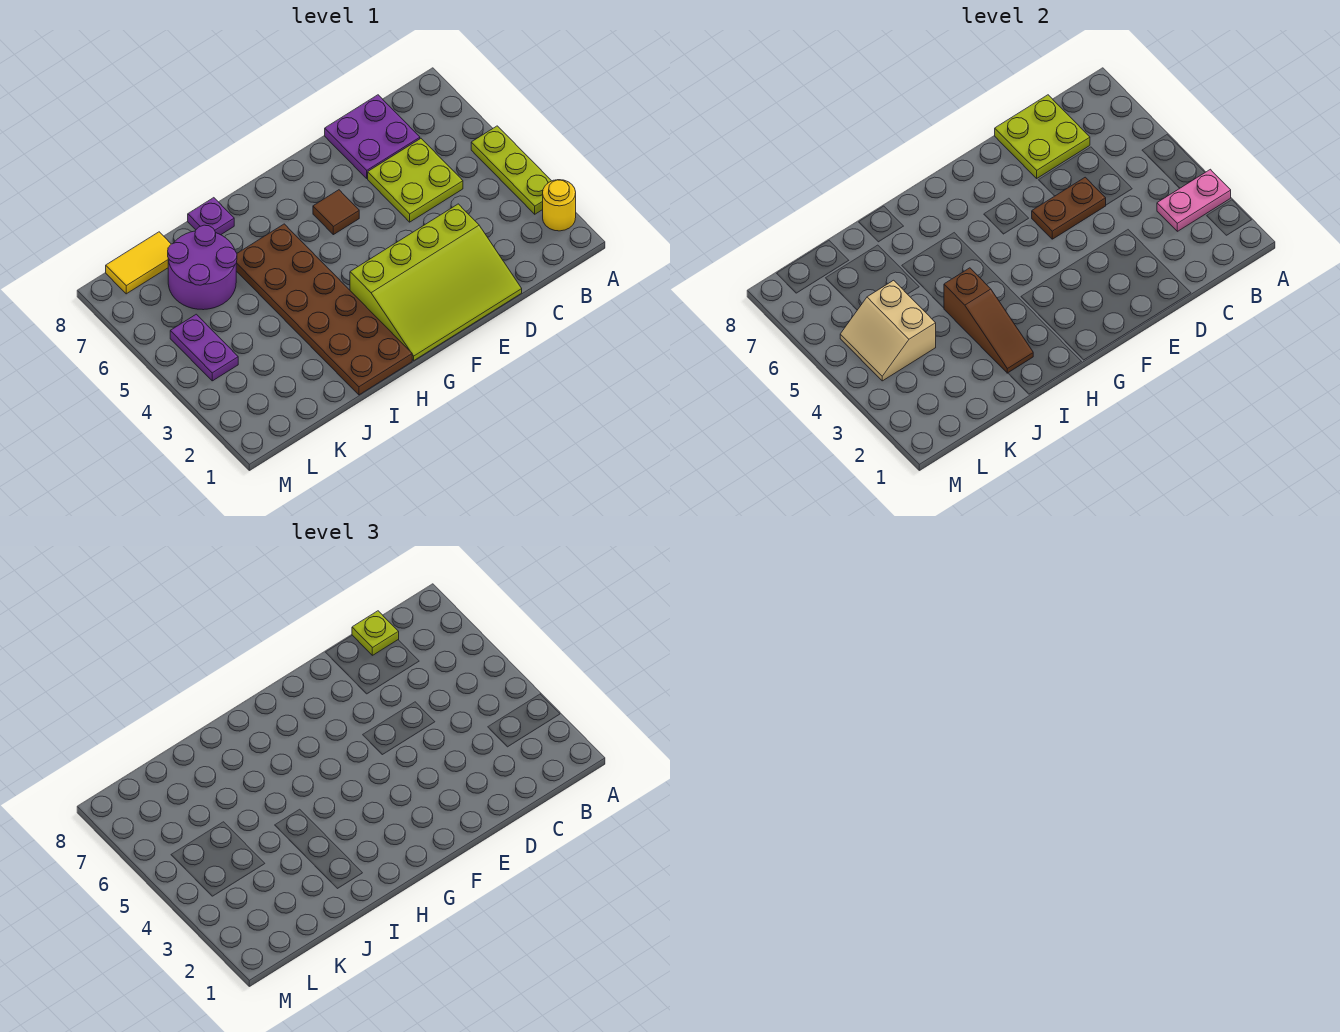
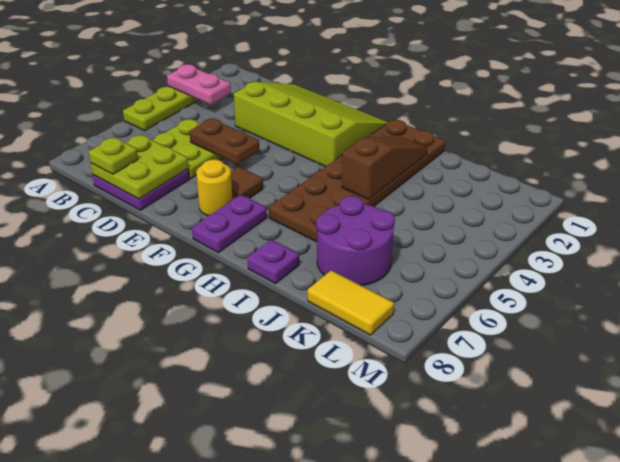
yellow 1x1 round brick [543,180,576,231] -> yellow 1x1 round brick moved to [196,159,232,215]
tan 2x2 slope [840,280,936,381] -> none
purple 1x2 plate [170,314,238,381] -> purple 1x2 plate moved to [192,195,267,253]

